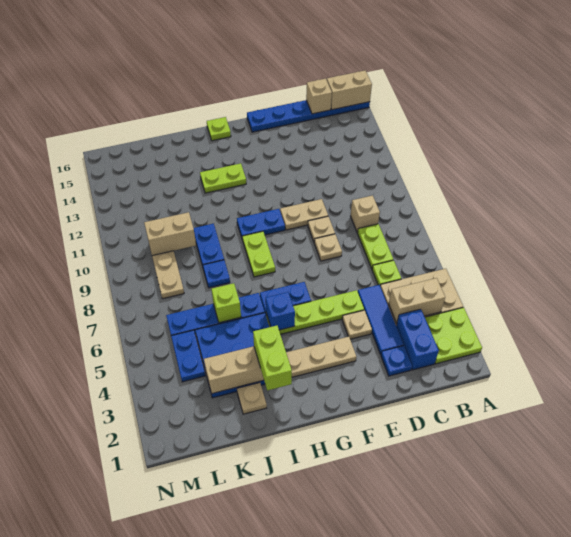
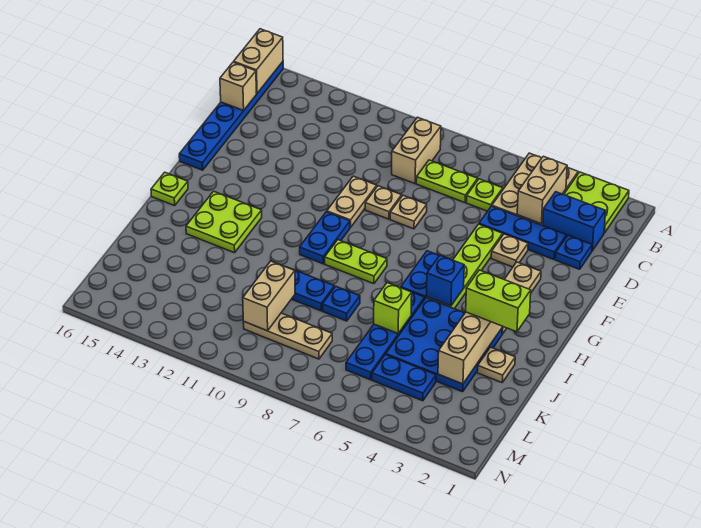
tan 1x1 brick [351,195,380,233] -> tan 1x2 brick [392,117,441,184]
blue 1x3 tile [358,285,403,354] -> blue 1x3 plate [479,206,566,259]
lime 1x2 plate [200,163,246,193] -> lime 2x2 plate [186,191,262,253]

